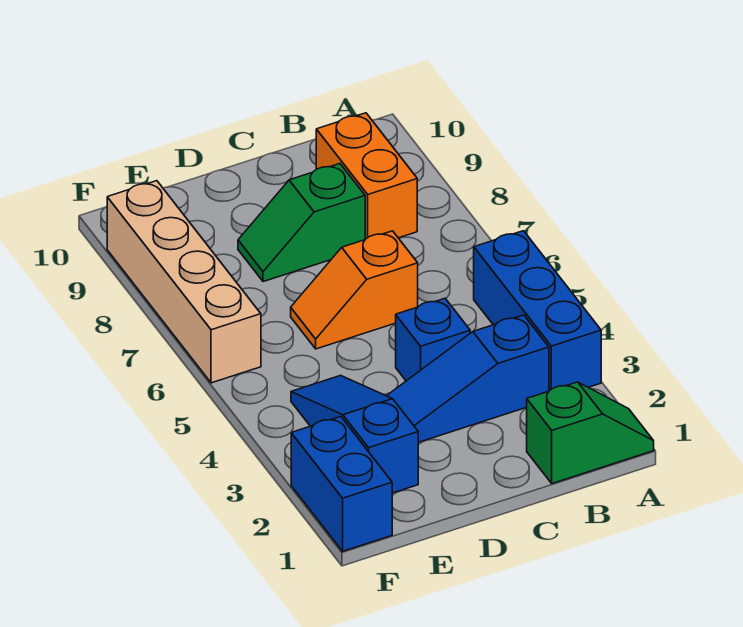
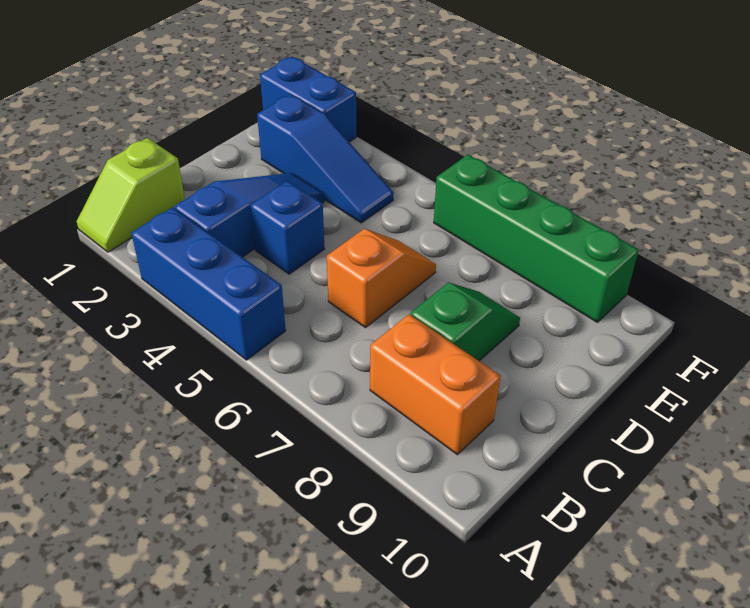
green 1x2 slope [527,382,654,483] -> lime 1x2 slope [77,138,185,252]
tan 1x4 brick [107,181,261,383] -> green 1x4 brick [434,155,639,322]

